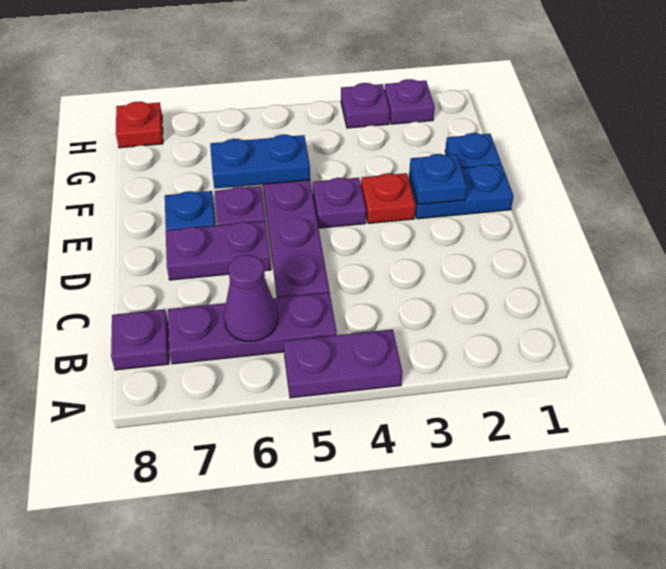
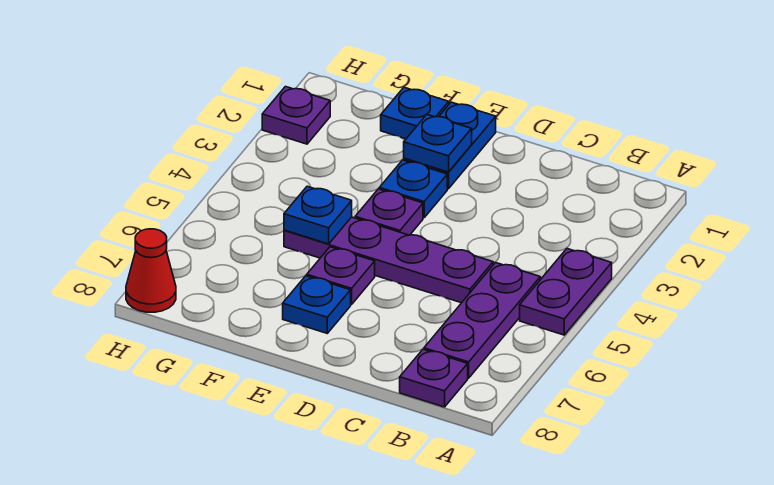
purple 1x1 cone [224,255,278,341] -> none
purple 1x2 plate [166,221,271,280] -> none
red 1x1 plate [361,173,416,223] -> blue 1x1 plate [379,160,447,218]
blue 1x2 plate [210,135,310,189] -> blue 1x1 plate [284,186,352,244]
purple 1x1 plate [341,83,390,128] -> none
red 1x1 plate [116,102,163,148] -> red 1x1 cone [126,229,176,312]

